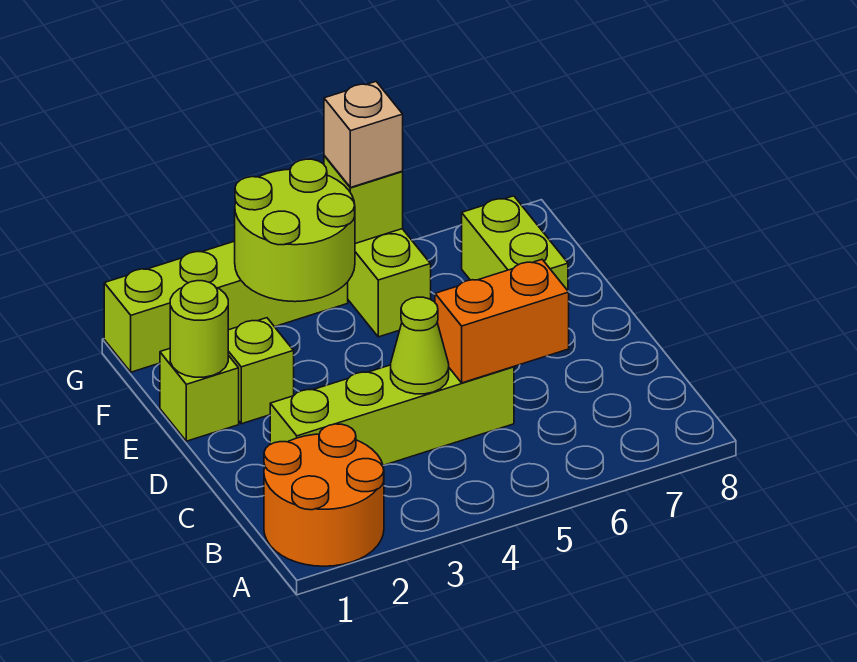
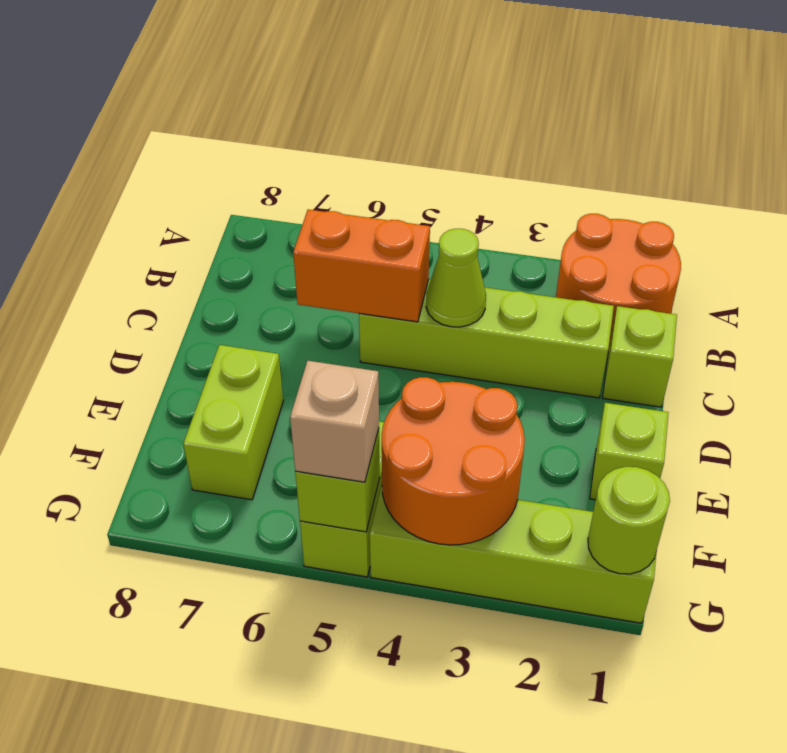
lime 1x1 round brick [170,281,228,377] -> lime 1x1 round brick moved to [588,467,670,574]
lime 1x1 brick [228,318,294,424] -> lime 1x1 brick moved to [603,306,677,407]
lime 2x2 round brick [235,159,355,302] -> orange 2x2 round brick [382,377,525,545]

